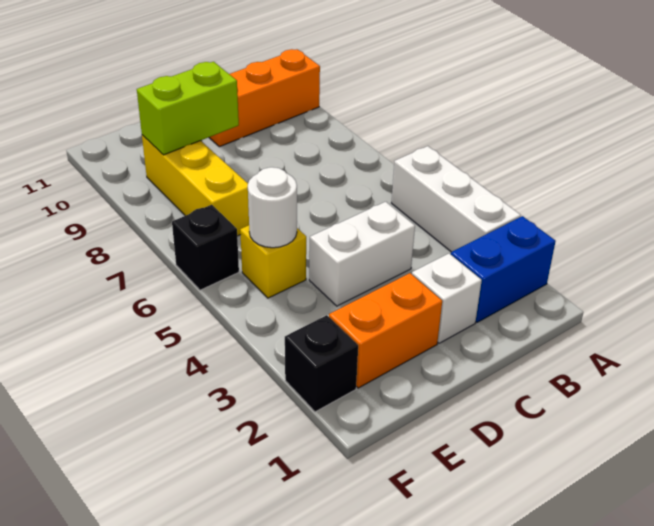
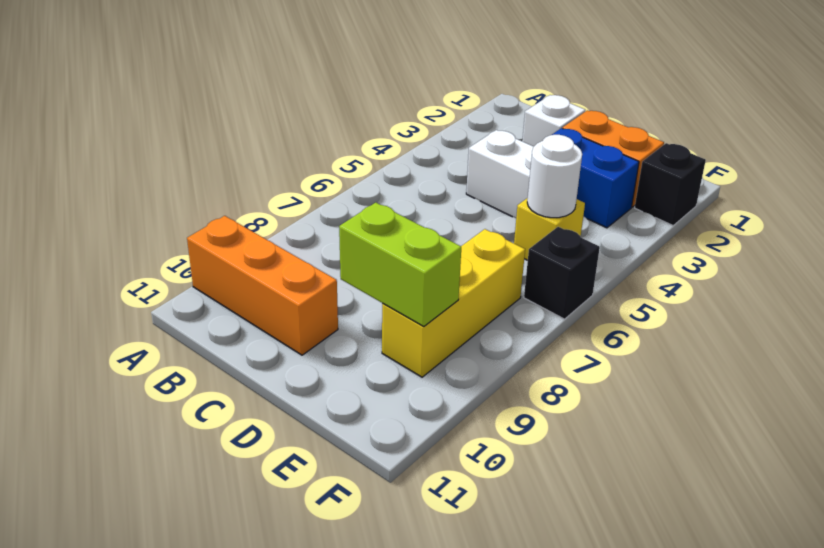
blue 1x2 brick [451,216,556,322] -> blue 1x2 brick moved to [552,128,639,228]
white 1x3 brick [392,146,521,252] -> none

